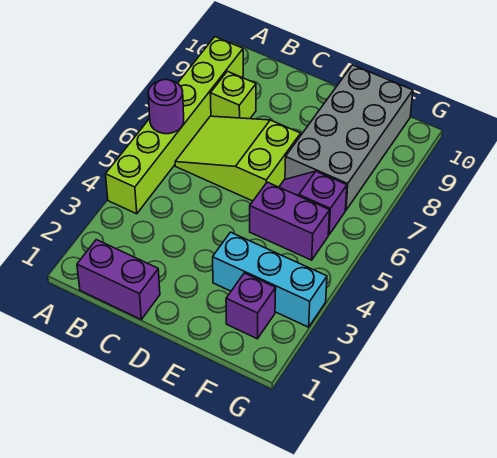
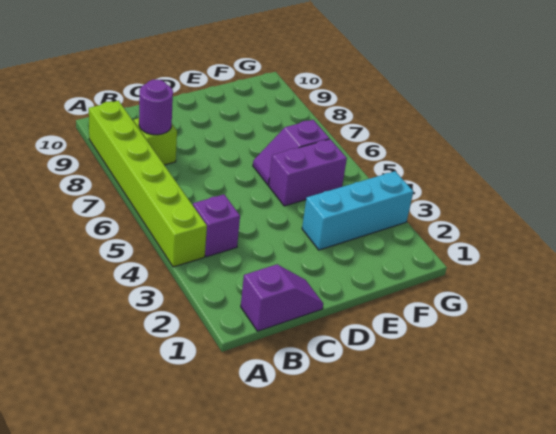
purple 1x1 round brick [148,79,184,134] -> purple 1x1 round brick moved to [139,80,173,135]
purple 1x2 brick [77,240,160,319] -> purple 1x2 slope [241,264,323,331]
lime 2x3 slope [175,116,301,201] -> none
grey 2x4 brick [285,65,413,210] -> none
purple 1x1 brick [226,273,276,339] -> purple 1x1 brick moved to [193,194,240,257]

